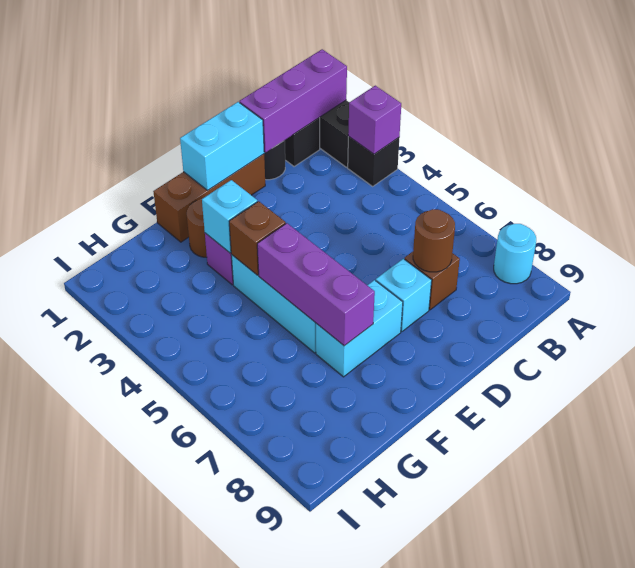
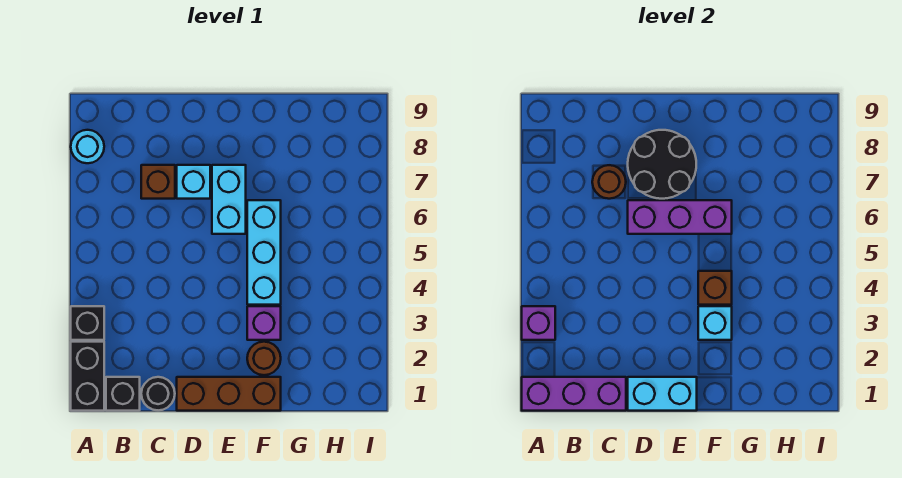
none -> black 2x2 round brick [628,130,696,199]
cyan 1x2 brick [316,280,403,377] -> cyan 1x2 brick turned to [212,165,246,234]
purple 1x3 brick [257,223,375,346] -> purple 1x3 brick turned to [628,200,732,234]

